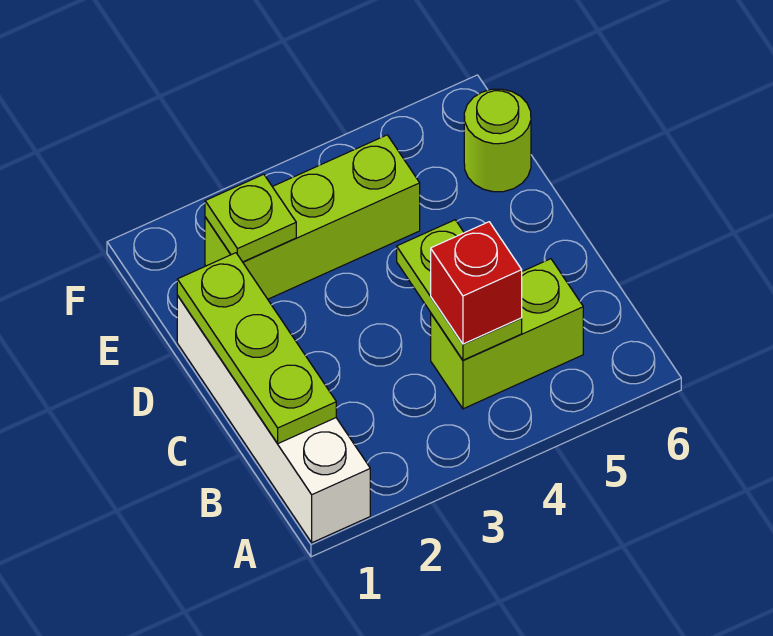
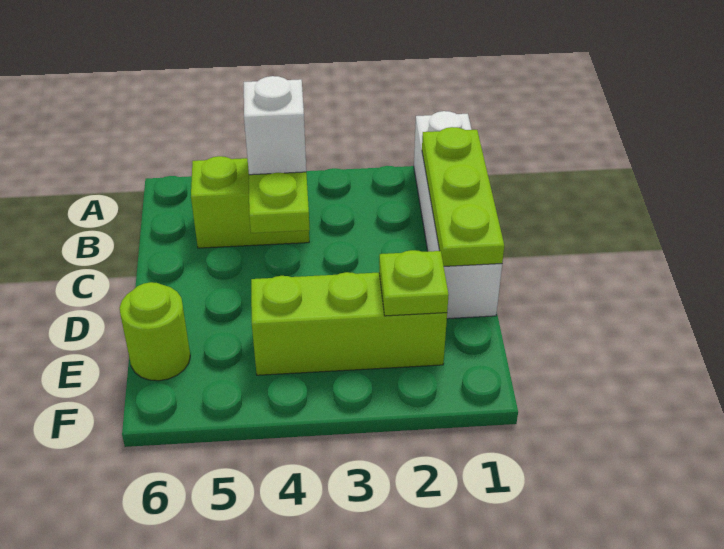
red 1x1 brick [431,222,522,344] -> white 1x1 brick [244,76,306,175]

